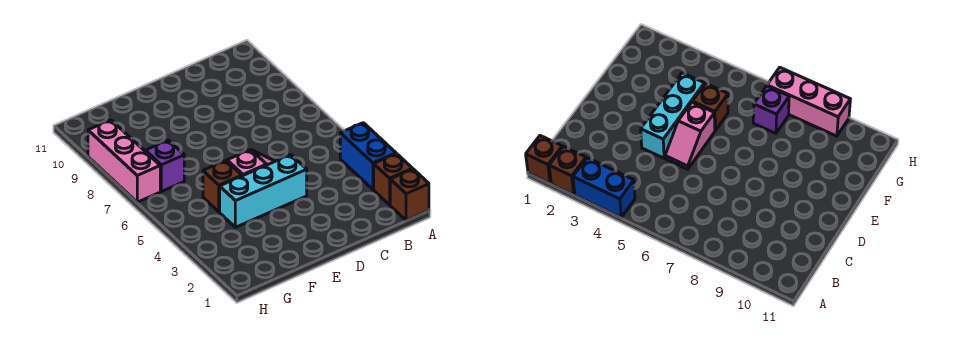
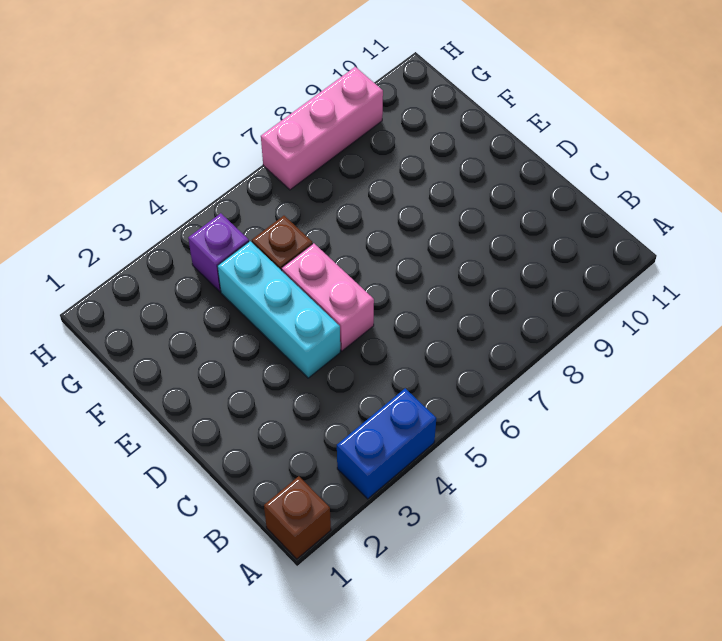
brown 1x1 brick [374,154,413,205] -> none
pink 1x2 slope [227,150,275,176] -> pink 1x2 brick [282,243,374,351]
purple 1x1 brick [146,140,184,192] -> purple 1x1 brick moved to [188,213,249,292]

